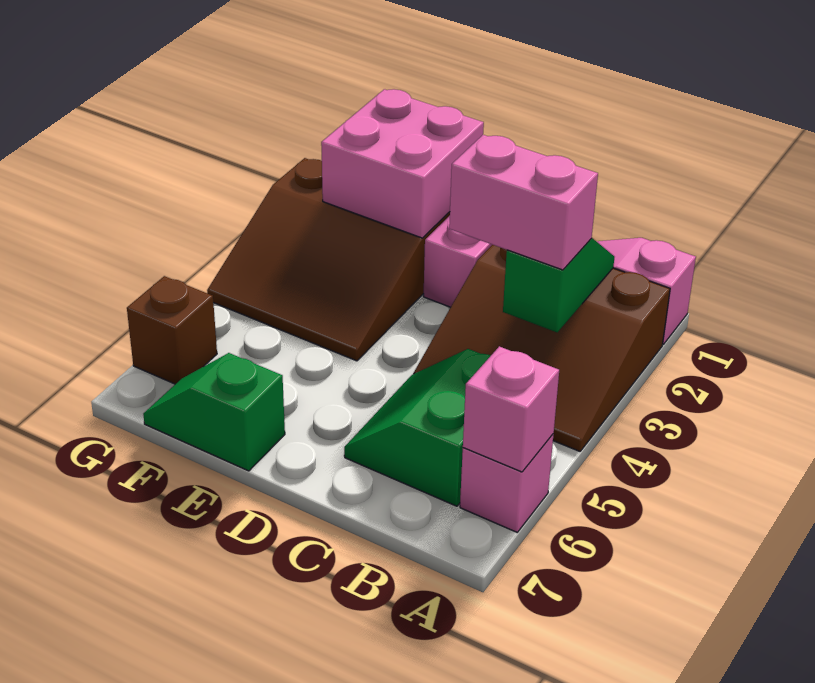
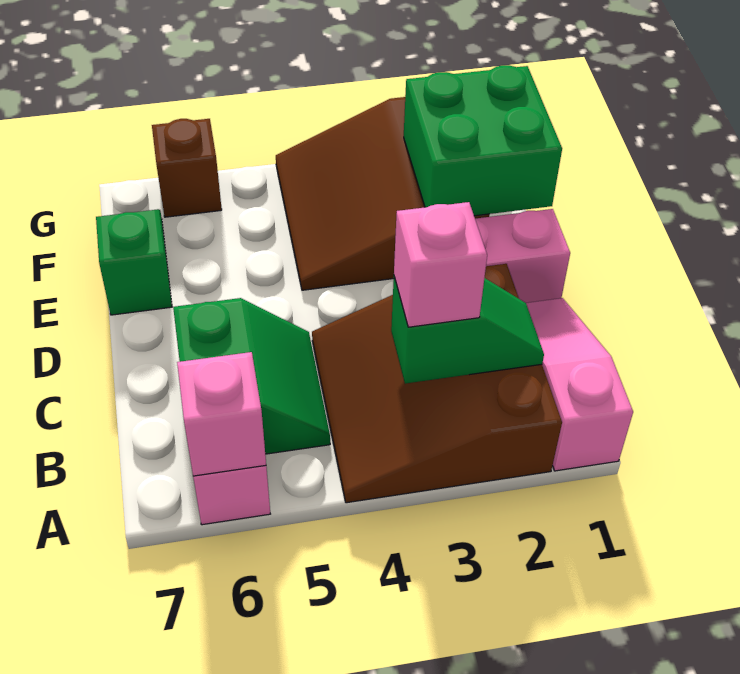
pink 1x2 brick [449,135,598,270] -> pink 1x1 brick [394,202,487,327]
green 2x2 slope [344,349,491,506] -> green 2x2 slope turned to [173,298,330,454]
pink 2x2 brick [321,89,484,238] -> green 2x2 brick [404,65,562,216]

